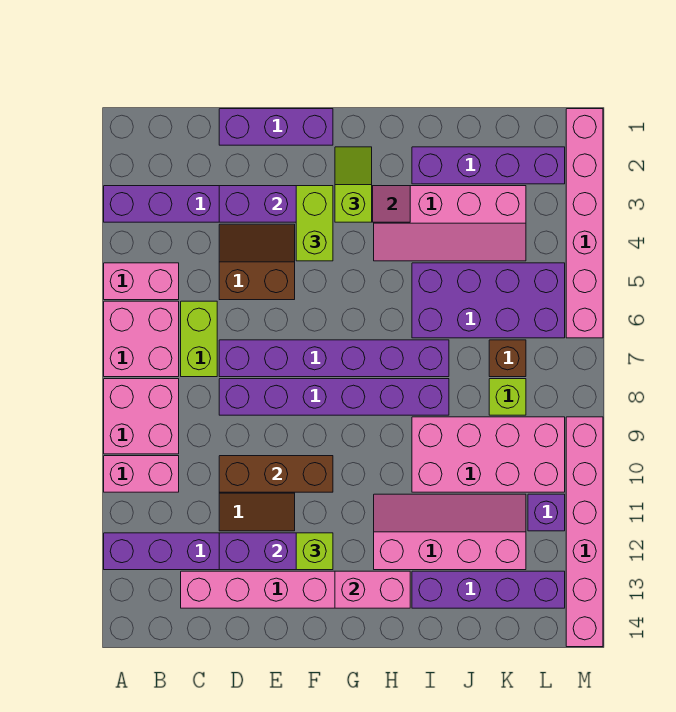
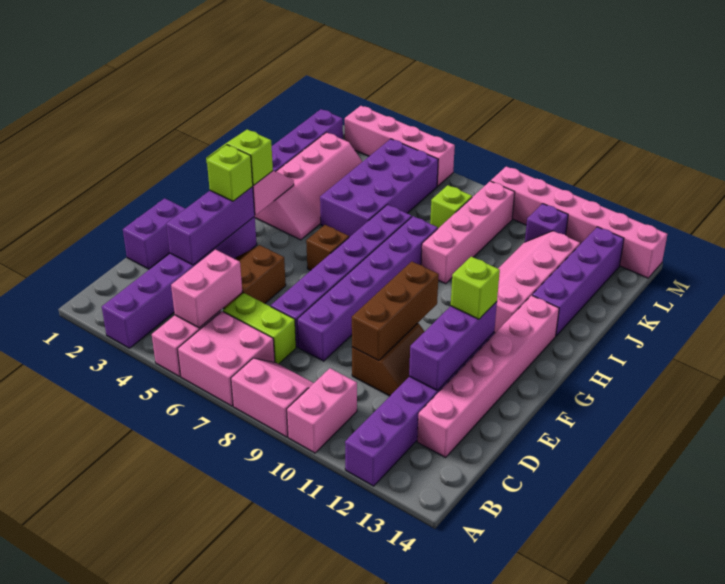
pink 2x2 brick [104,379,179,454] -> pink 2x2 slope [231,358,313,437]
purple 1x3 brick [219,109,333,145] -> purple 1x2 brick [123,198,185,269]
lime 1x2 brick [296,186,333,261] -> lime 1x1 brick [207,145,253,201]
pink 1x2 brick [335,571,410,608] -> pink 1x2 brick moved to [171,250,242,328]
pink 2x4 brick [412,417,565,492] -> pink 1x4 brick [421,181,515,284]
brown 1x1 brick [489,340,526,377] -> brown 1x1 brick moved to [306,225,349,270]
pink 1x6 brick [566,109,603,338] -> pink 1x4 brick [345,106,455,186]

